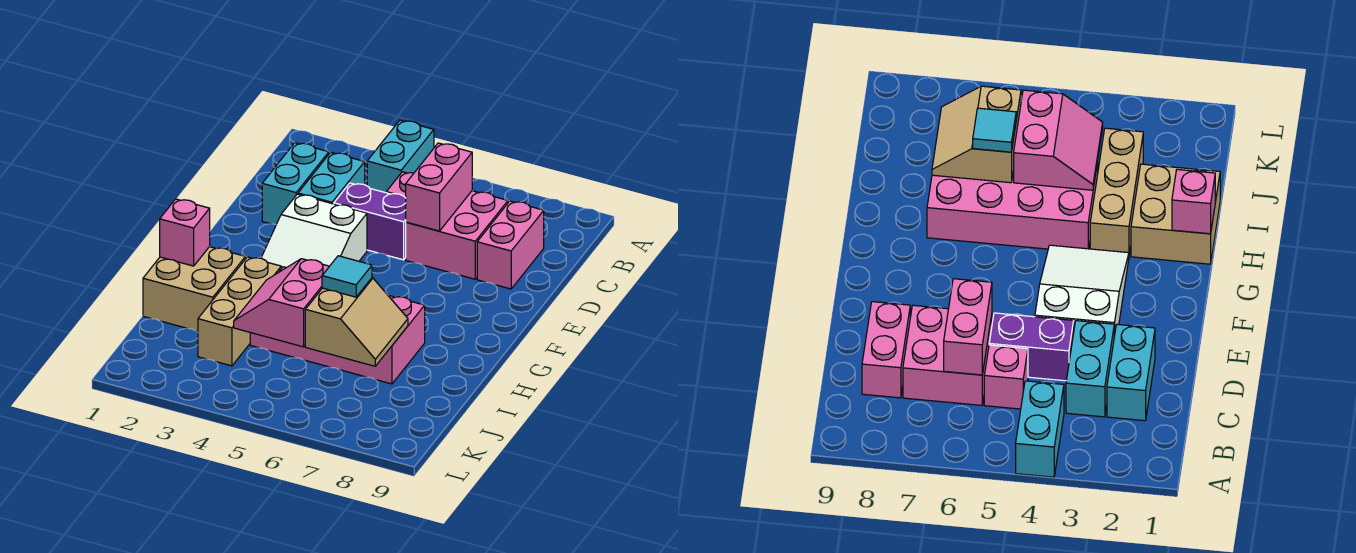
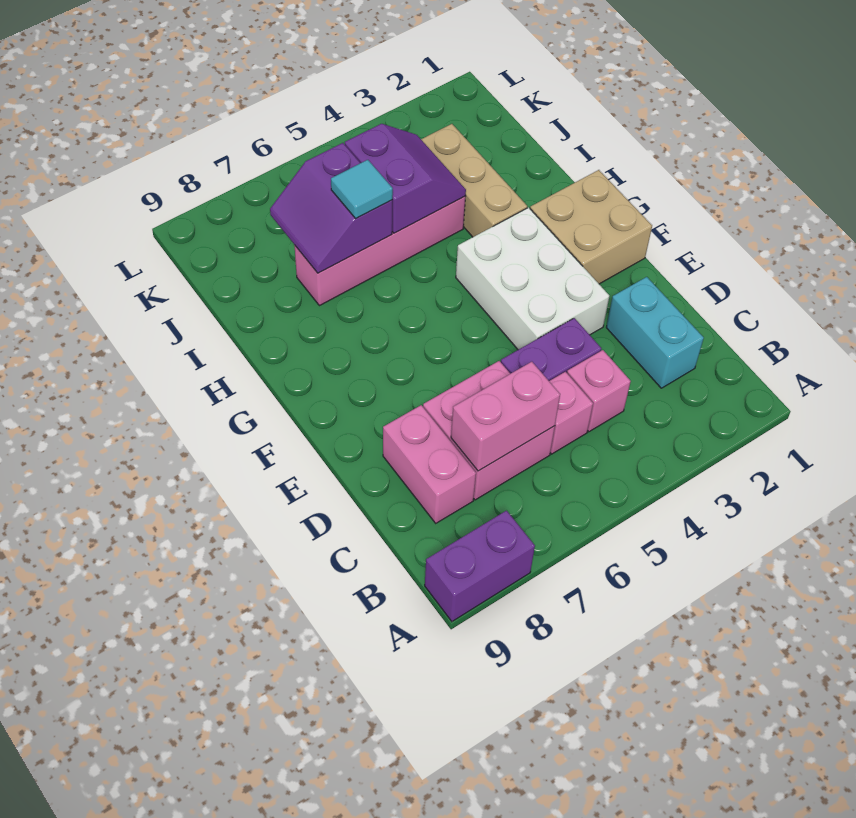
cyan 1x2 brick [367,120,434,193] -> none
none -> purple 1x2 brick [425,511,535,621]
cyan 1x2 brick [298,152,365,204] -> none
pink 1x2 brick [406,143,472,231] -> pink 1x2 brick turned to [451,362,560,471]
white 2x3 slope [261,194,367,268] -> white 2x3 brick [456,207,609,350]
tan 2x2 brick [143,247,245,331] -> tan 2x2 brick moved to [530,170,652,284]
pink 1x1 brick [160,199,210,266] -> pink 1x1 brick moved to [567,350,631,432]
pink 2x4 brick [250,267,425,384] -> pink 1x4 brick [294,197,465,306]
pink 2x2 slope [234,259,329,347] -> purple 2x2 slope [345,124,466,233]
tan 2x2 slope [305,278,408,366] -> purple 2x2 slope [270,143,392,273]

